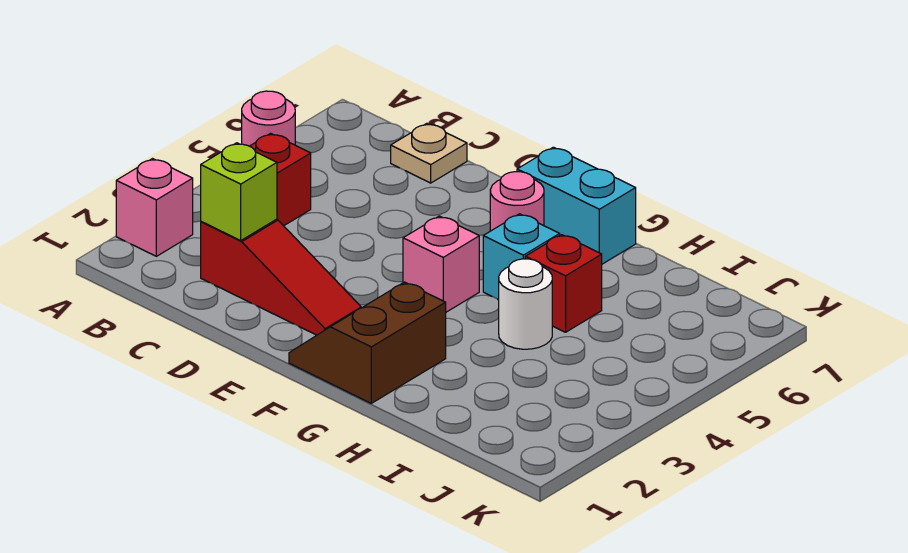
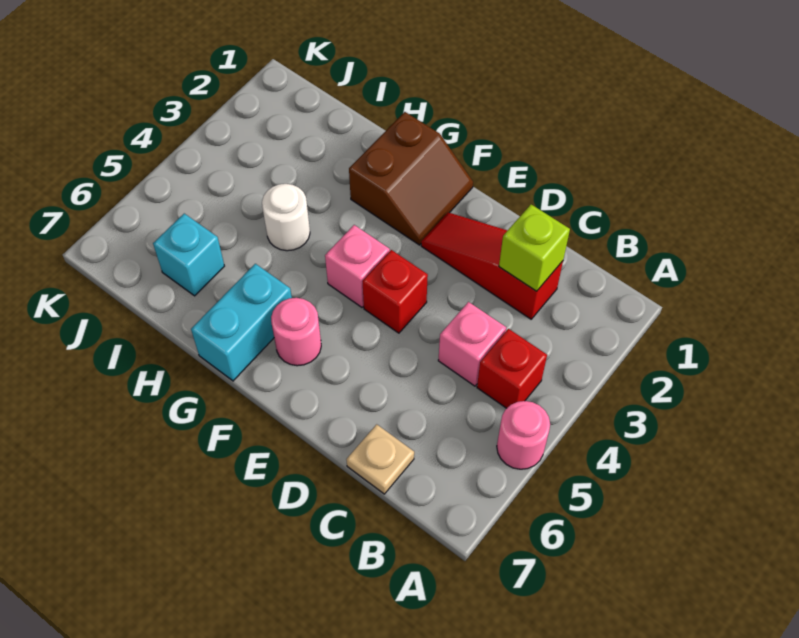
pink 1x1 brick [116,159,193,256] -> pink 1x1 brick moved to [438,302,506,386]
cyan 1x2 brick [517,147,636,264] -> cyan 1x2 brick turned to [191,264,292,381]
cyan 1x1 brick [483,214,560,300] -> cyan 1x1 brick moved to [153,214,224,296]
red 1x1 brick [525,235,602,332] -> red 1x1 brick moved to [362,250,428,333]

